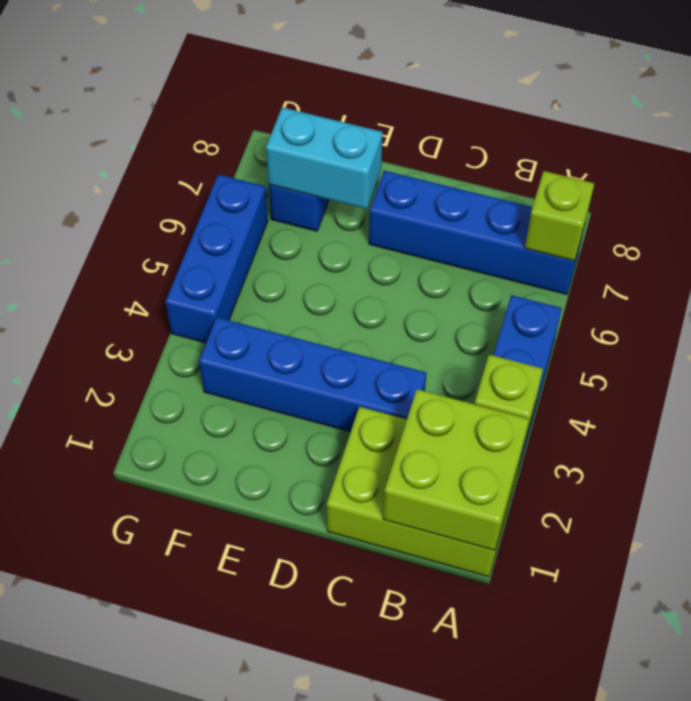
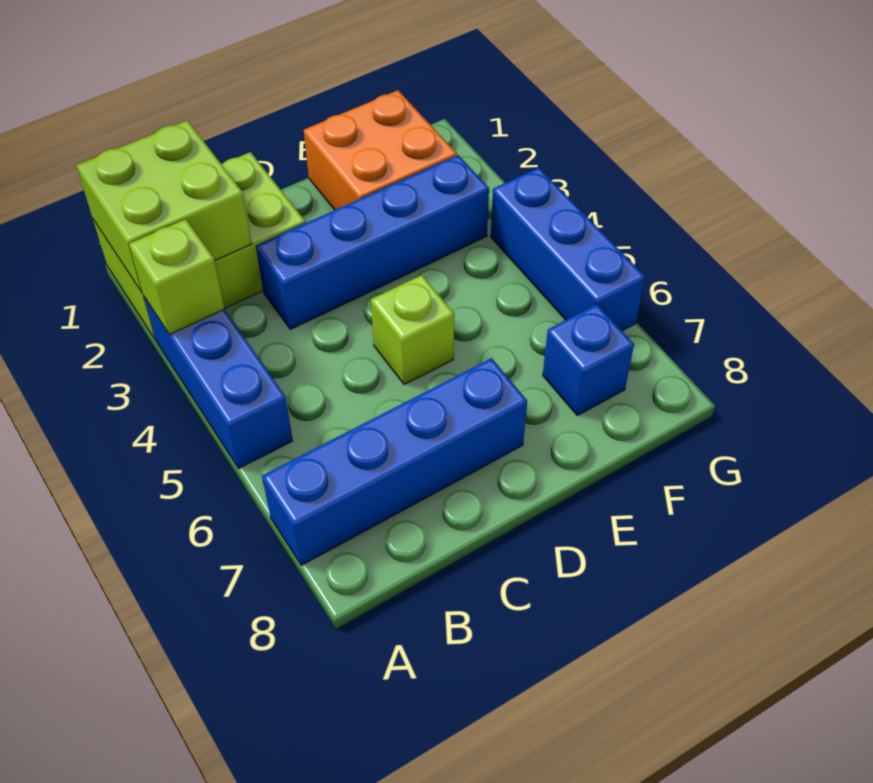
lime 1x1 brick [525,171,594,261] -> lime 1x1 brick moved to [371,275,454,385]
none -> orange 2x2 brick [304,90,457,210]
cyan 1x2 brick [266,107,382,209] -> none

